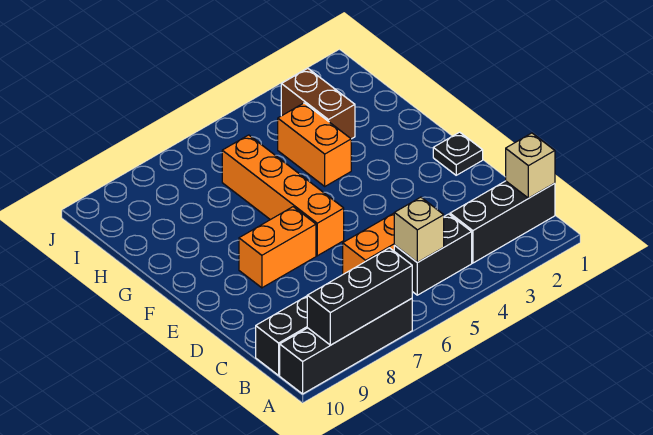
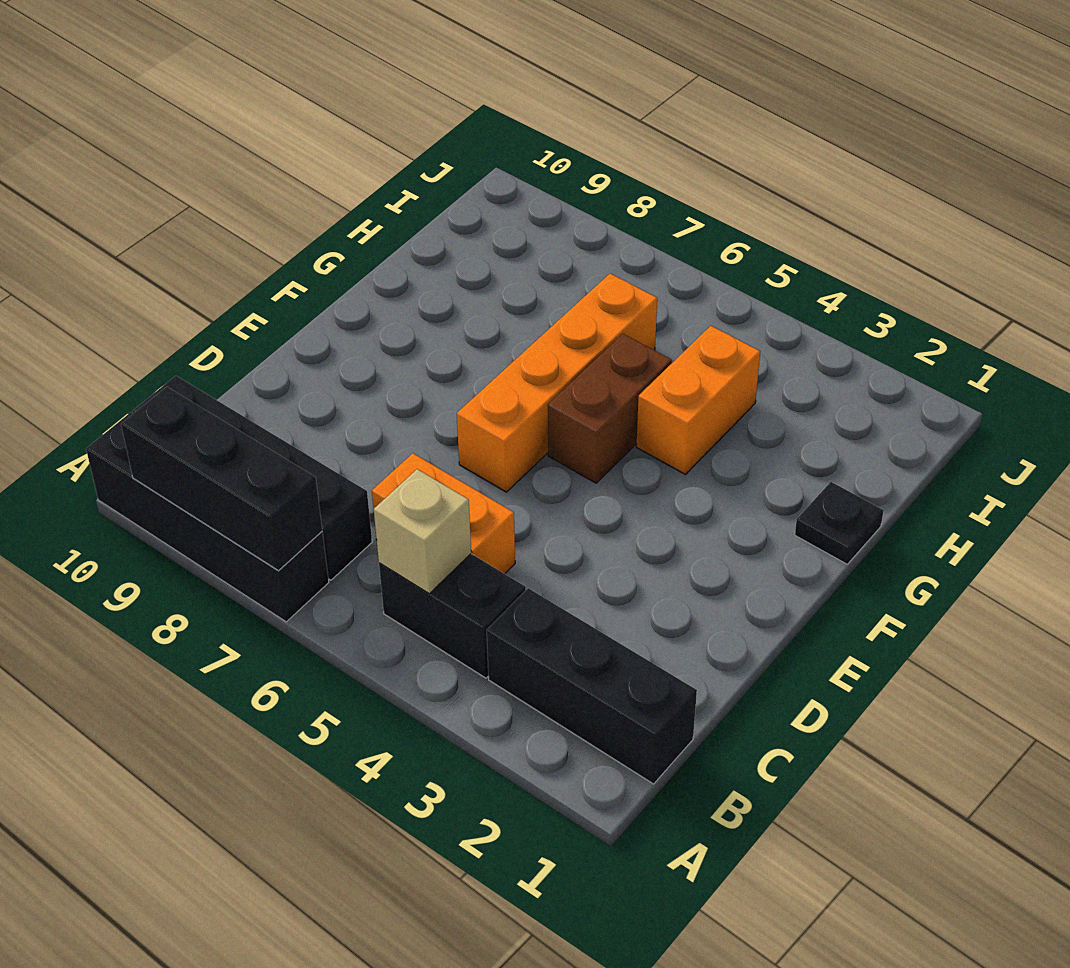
tan 1x1 brick [506,133,555,198] -> none
black 1x1 plate [433,132,483,175] -> black 1x1 plate moved to [795,482,884,564]
orange 1x2 brick [239,207,316,288] -> none
brown 1x2 brick [281,68,355,139] -> brown 1x2 brick moved to [548,334,672,483]

